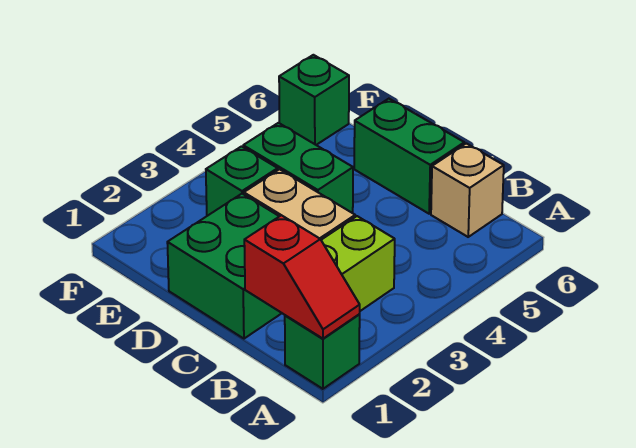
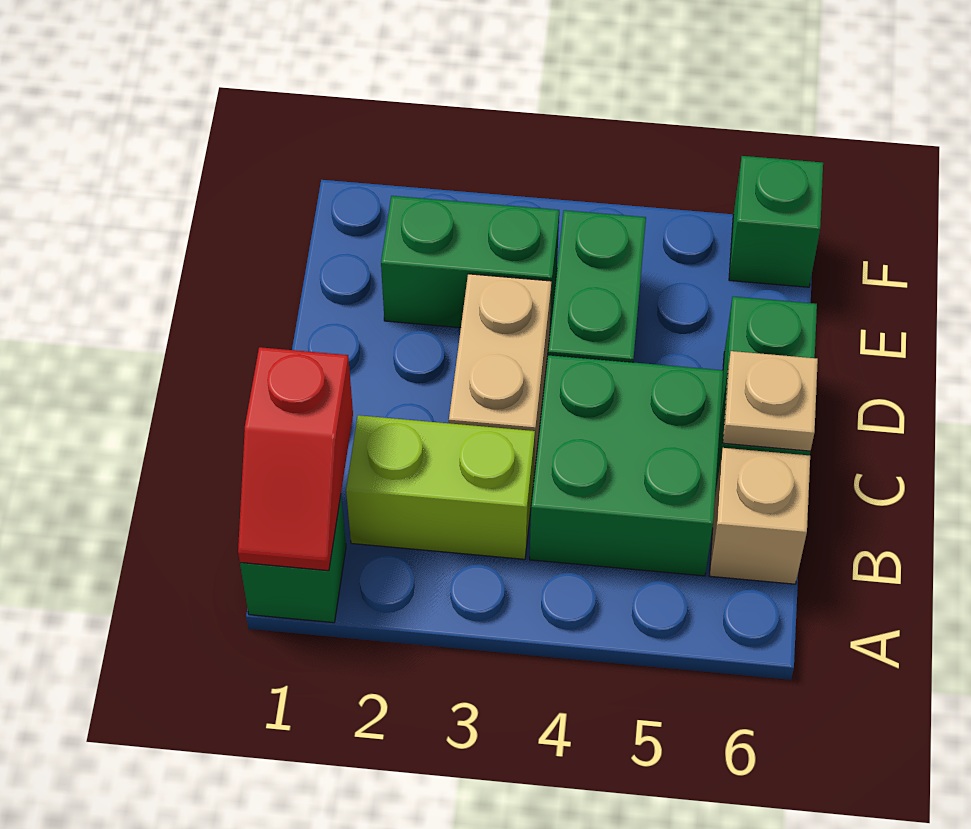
green 2x2 brick [167,194,282,339] -> green 2x2 brick moved to [530,355,723,576]
none -> tan 1x1 plate [723,351,818,451]
green 1x1 brick [206,147,278,216] -> green 1x2 brick [381,196,559,329]

